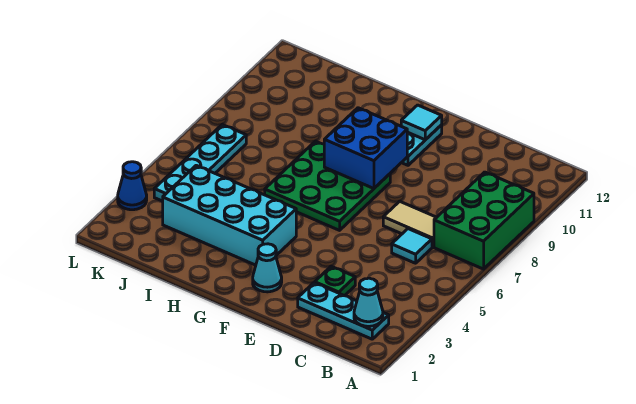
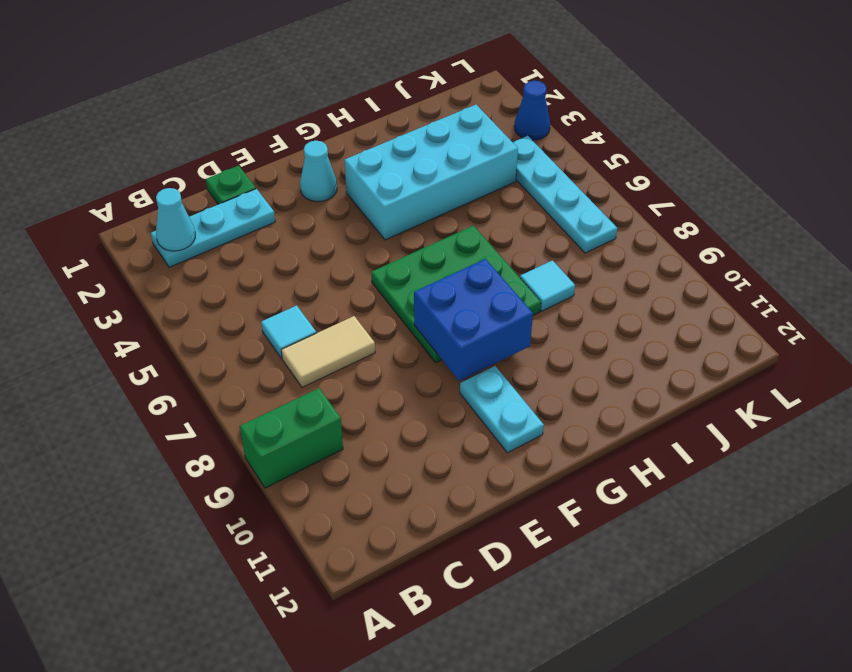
green 2x3 brick [434,172,534,269] -> green 1x2 brick [240,388,343,488]
green 1x1 plate [315,266,355,296] -> green 1x1 plate moved to [206,166,256,204]
cyan 1x1 tile [401,105,442,140] -> cyan 1x1 tile moved to [520,260,575,311]

